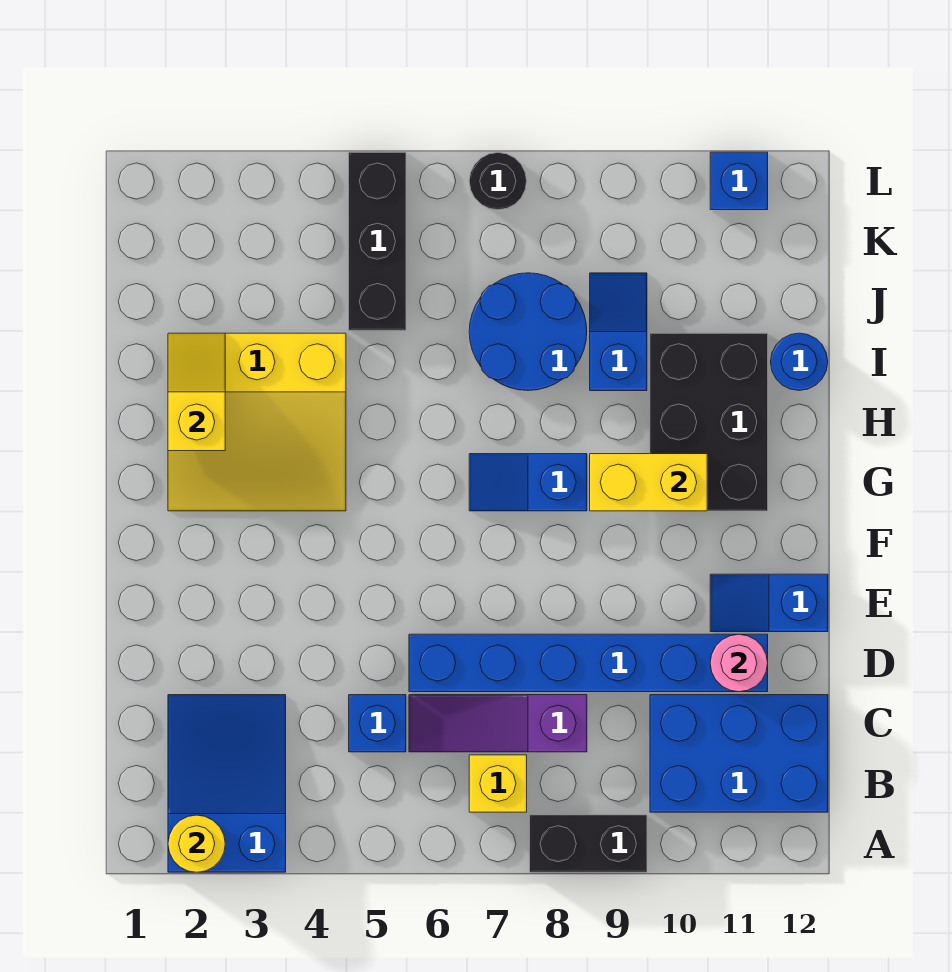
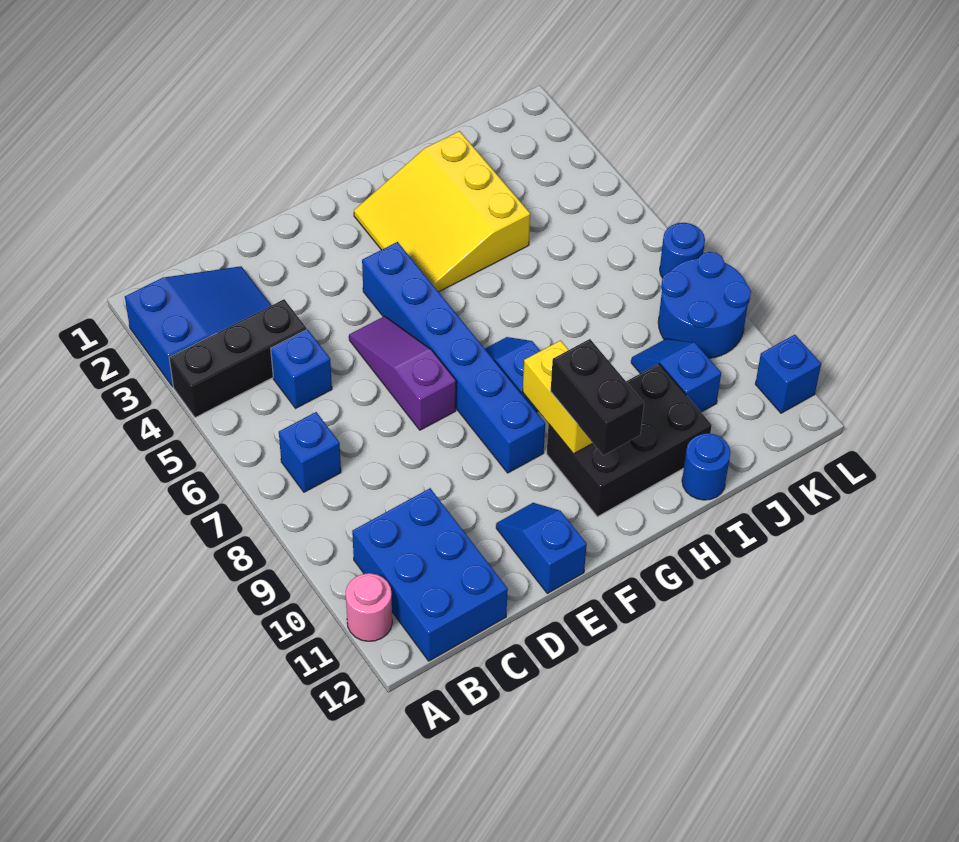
yellow 1x1 round brick [168,815,225,872] -> none
black 1x2 brick [530,815,647,872] -> black 1x2 brick moved to [551,339,644,455]
yellow 1x1 brick [469,755,527,812] -> blue 1x1 brick [279,412,341,492]
purple 1x3 slope [409,695,587,752] -> purple 1x3 slope moved to [349,316,456,430]
blue 1x6 brick [409,634,768,692] -> blue 1x6 brick moved to [362,242,545,473]
pink 1x1 round brick [710,634,768,692] -> pink 1x1 round brick moved to [346,573,392,641]
yellow 1x2 slope [168,333,225,451] -> none
blue 2x2 round brick [469,273,587,391] -> blue 2x2 round brick moved to [658,252,751,358]
blue 1x2 slope [590,273,647,391] -> blue 1x2 slope turned to [631,339,721,412]
black 1x3 brick [349,152,406,330] -> black 1x3 brick moved to [169,299,307,418]
black 1x1 round brick [469,153,527,210] -> blue 1x1 round brick [660,223,705,278]

